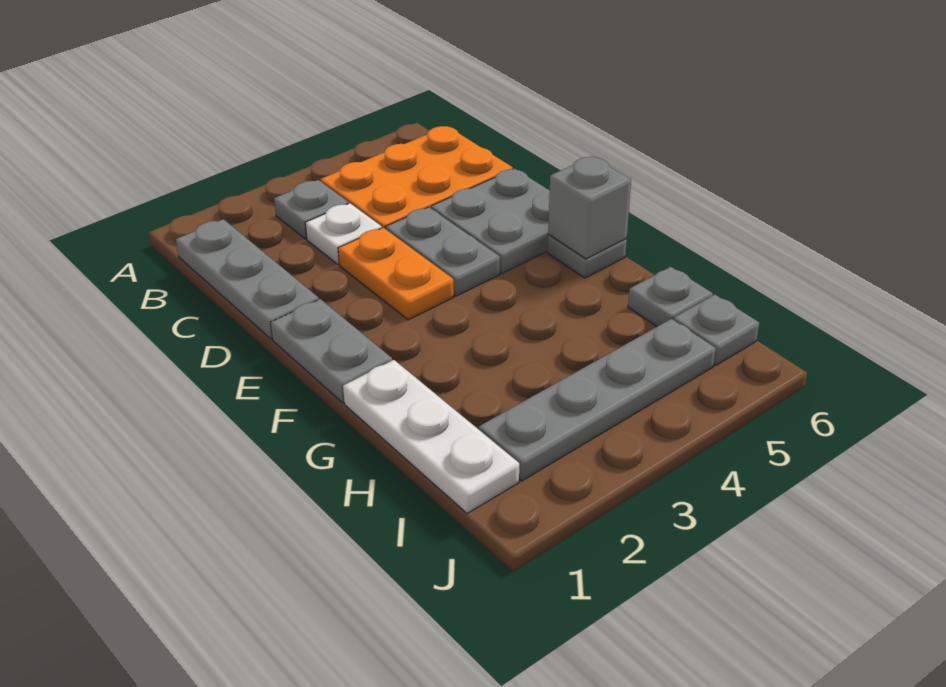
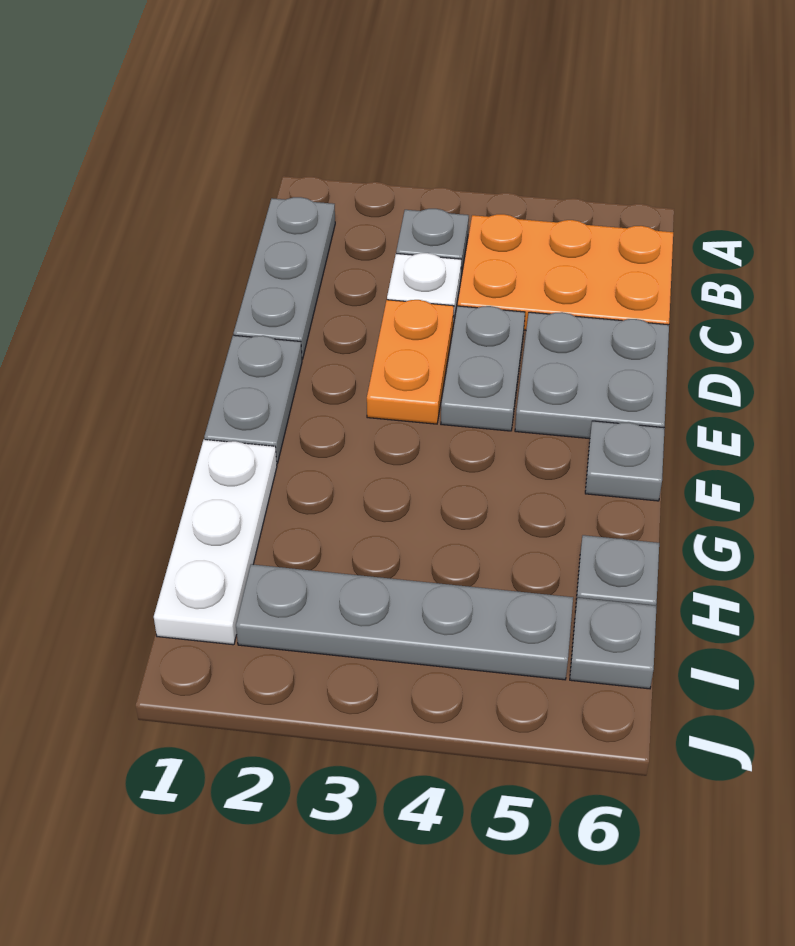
grey 1x1 brick [548,156,631,259] -> none

